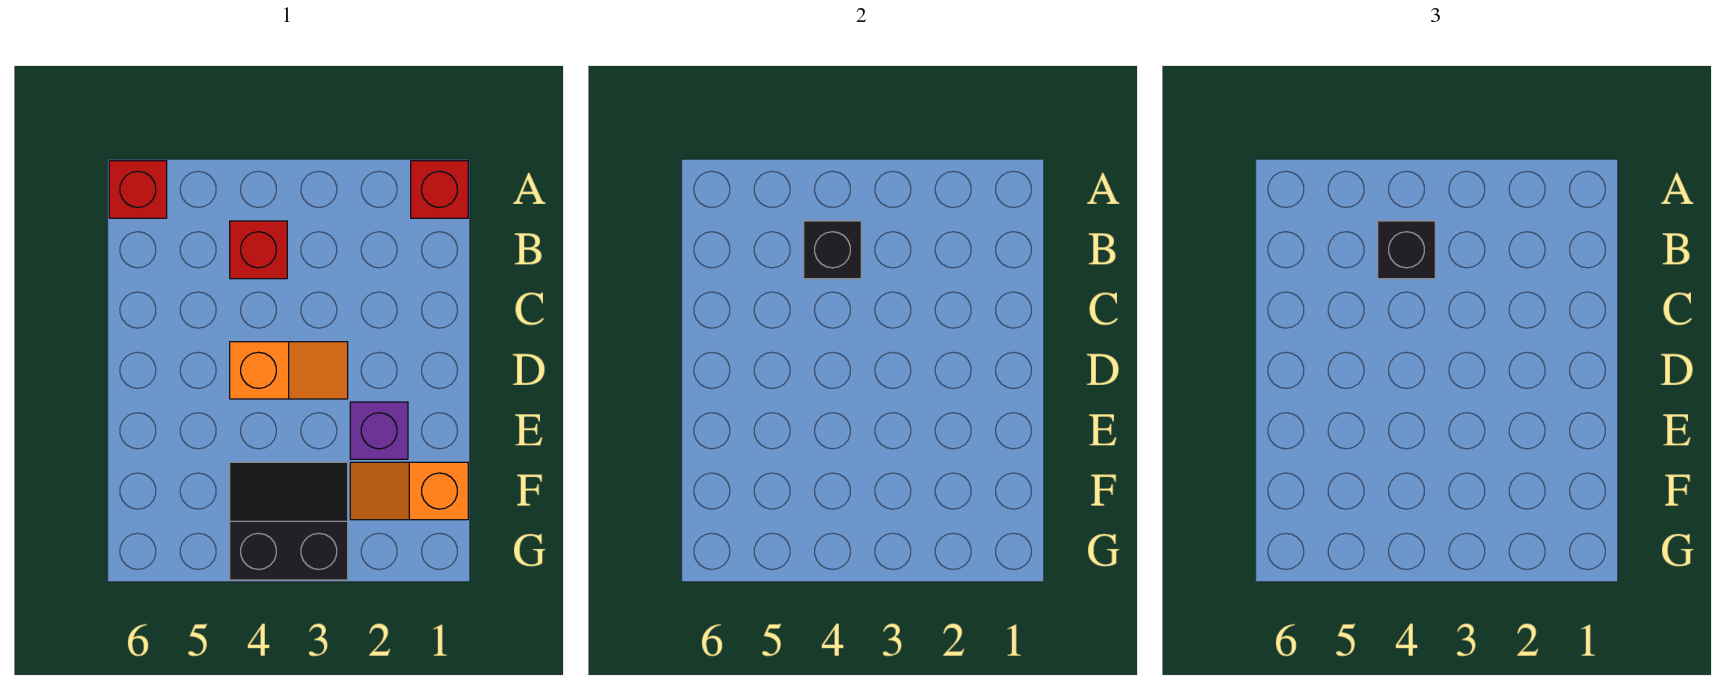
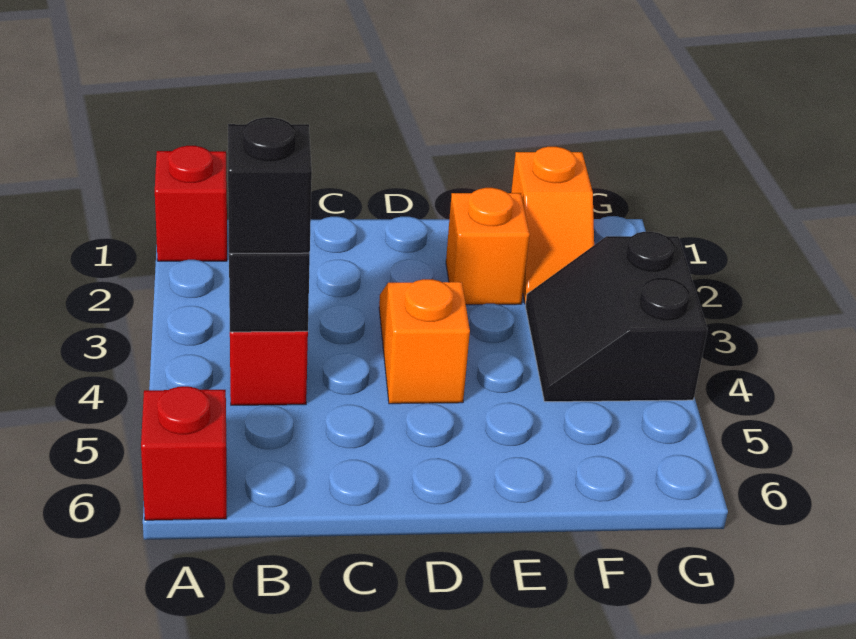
purple 1x1 brick [350,402,408,459] -> orange 1x1 brick [446,188,530,305]

